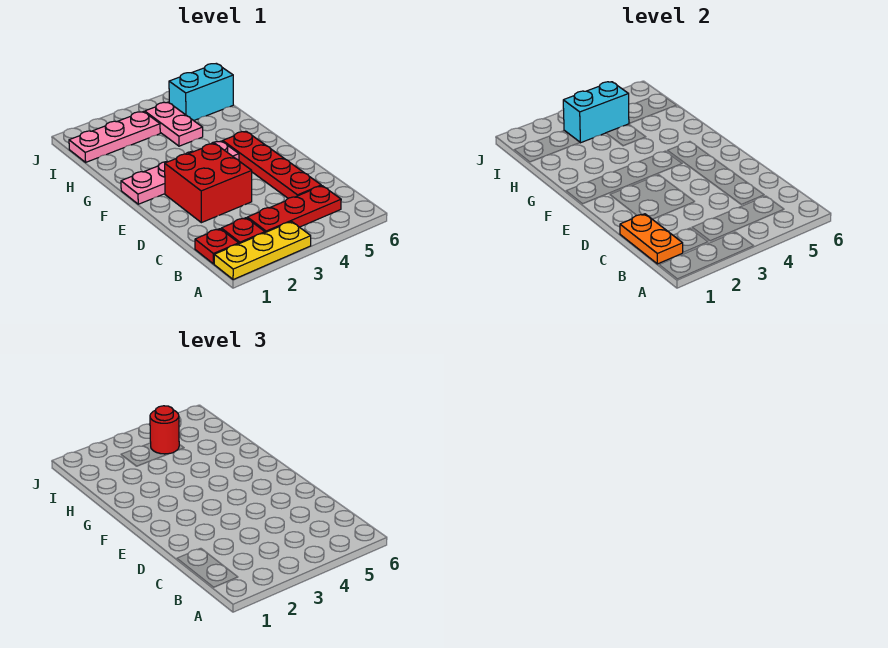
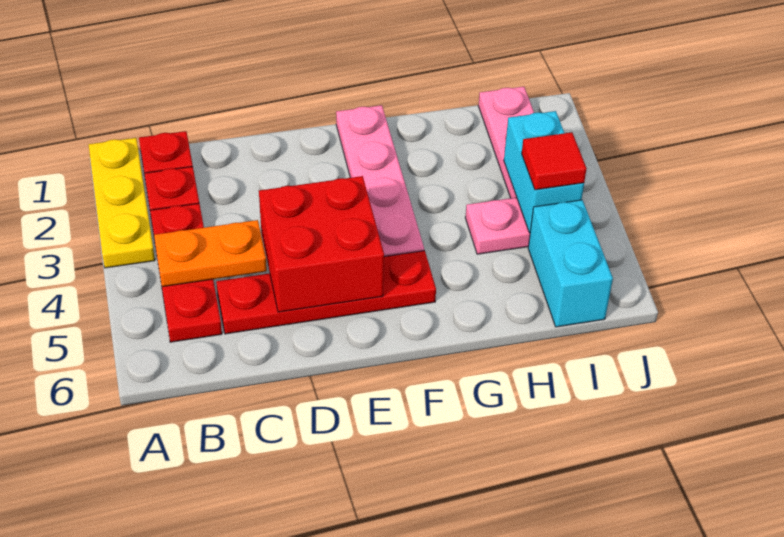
orange 1x2 plate [620,214,683,264] -> orange 1x2 plate moved to [154,220,267,287]
red 2x2 brick [165,143,252,223] -> red 2x2 brick moved to [259,176,384,312]
red 1x1 round brick [150,406,179,454] -> red 1x1 tile [522,132,587,190]

